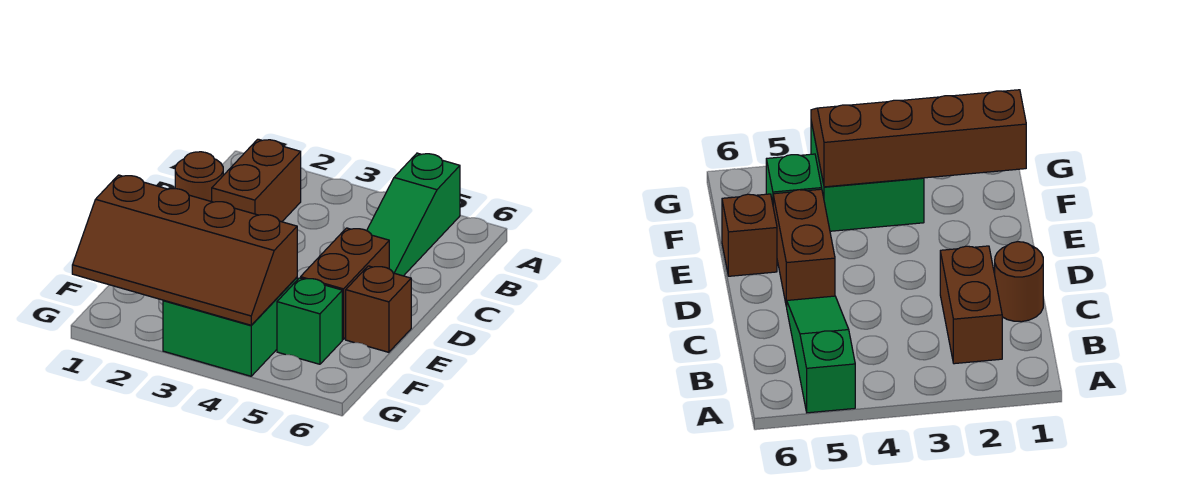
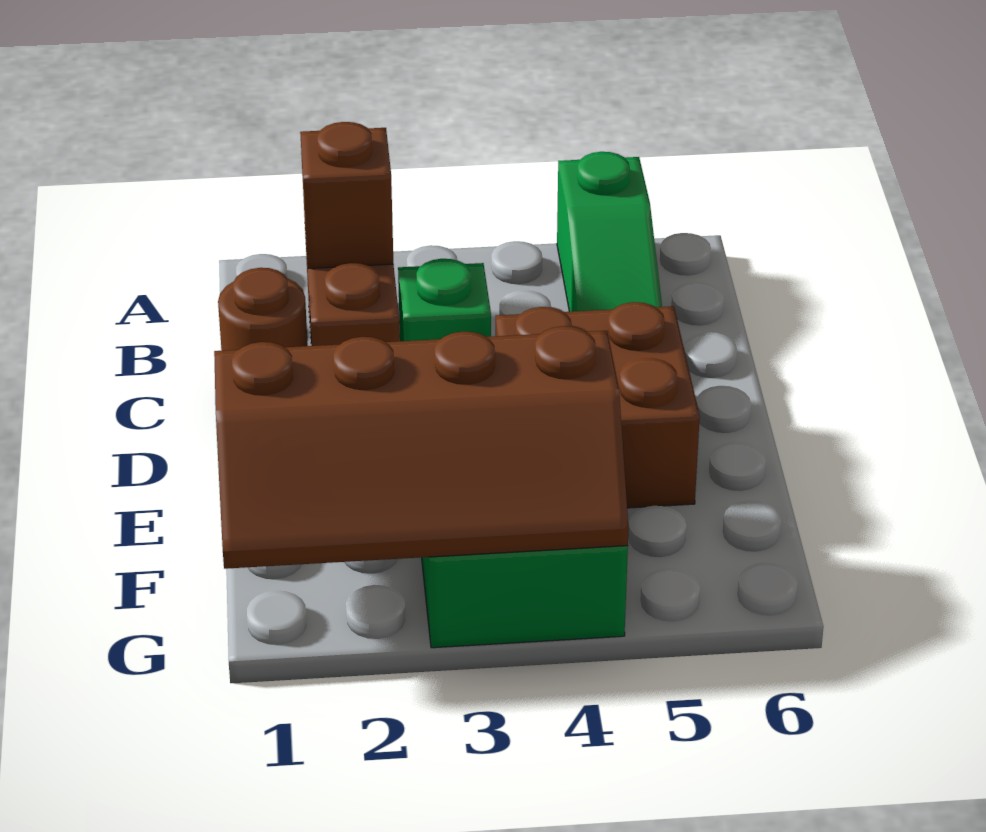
brown 1x2 brick [301,228,389,339] -> brown 2x2 brick [496,302,700,508]
brown 1x1 brick [346,266,411,352] -> brown 1x1 brick moved to [300,122,393,268]
green 1x1 brick [277,278,342,364] -> green 1x1 brick moved to [398,259,491,341]

